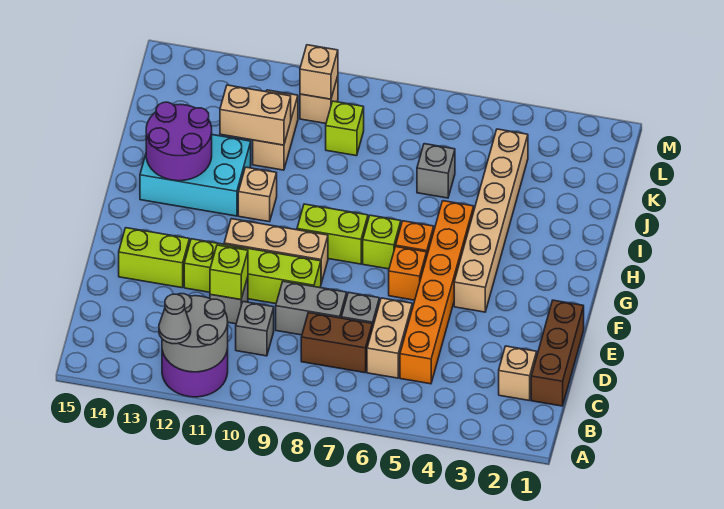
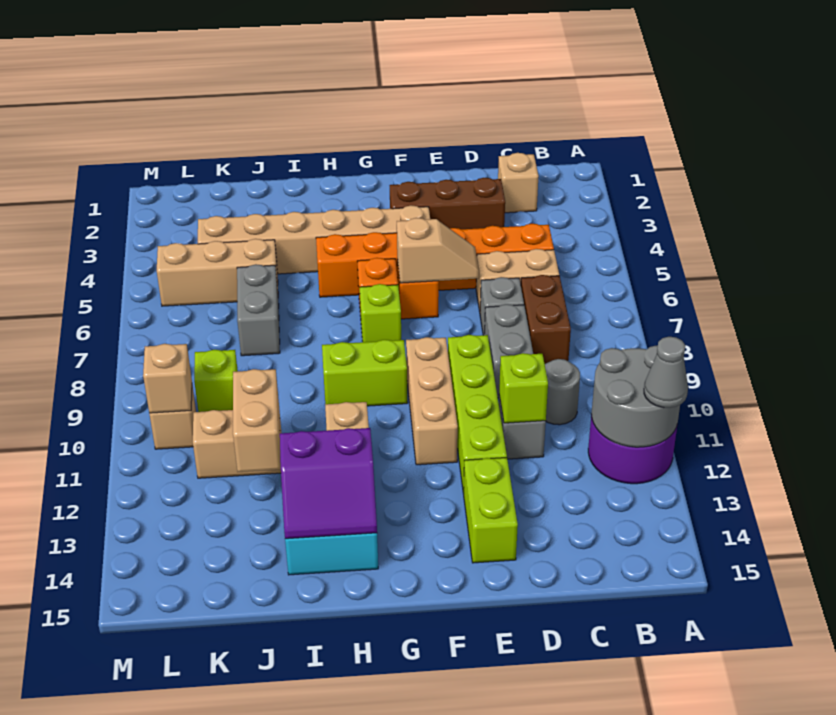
brown 1x3 brick [531,300,584,406] -> brown 1x3 brick moved to [390,178,505,229]
grey 1x1 brick [236,302,274,356] -> grey 1x1 round brick [545,359,580,425]
none -> tan 1x2 slope [397,218,479,283]
lime 1x2 brick [297,204,368,264] -> lime 1x2 brick turned to [322,340,408,406]
purple 2x2 round brick [146,102,212,181] -> purple 2x2 slope [280,428,377,539]
none -> tan 1x3 brick [157,239,278,306]
grey 1x1 brick [417,144,455,198] -> grey 1x2 brick [237,264,280,356]

